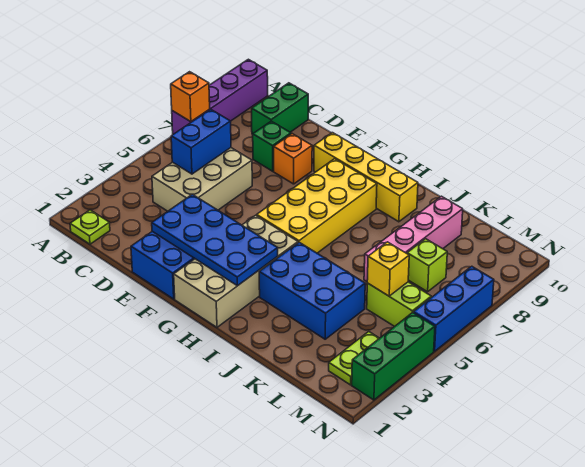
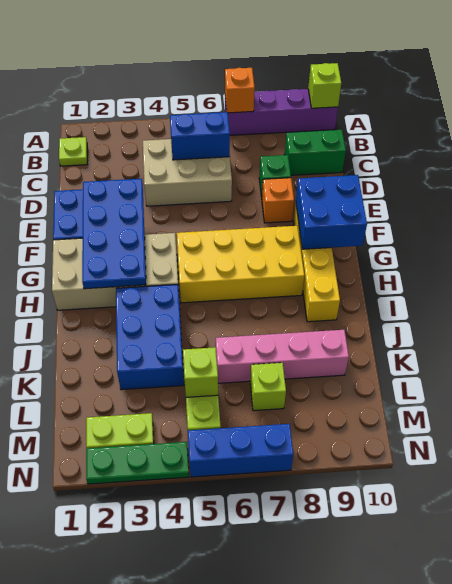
none -> lime 1x1 brick [308,63,341,108]
none -> blue 2x2 brick [296,175,367,249]
yellow 1x1 brick [367,242,409,296] -> lime 1x1 brick [183,347,218,397]
green 1x3 brick [352,313,435,400] -> green 1x3 plate [86,442,189,484]

